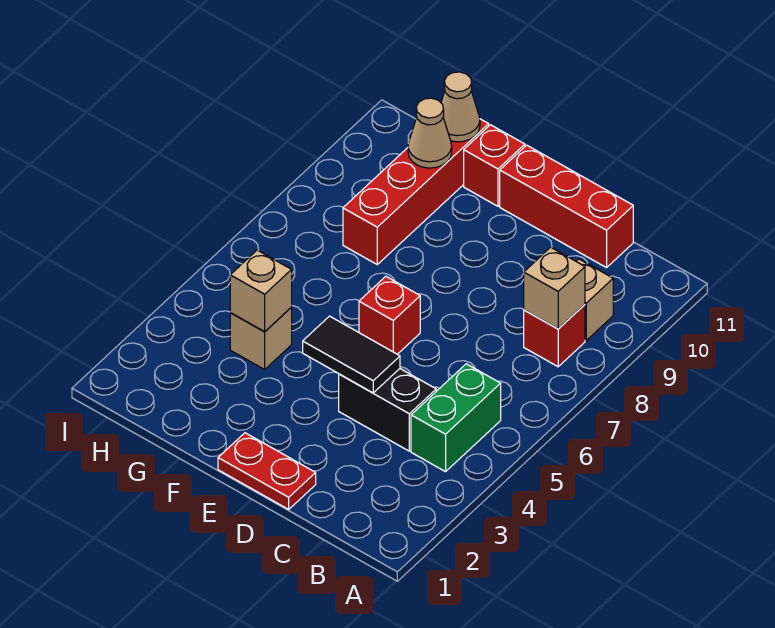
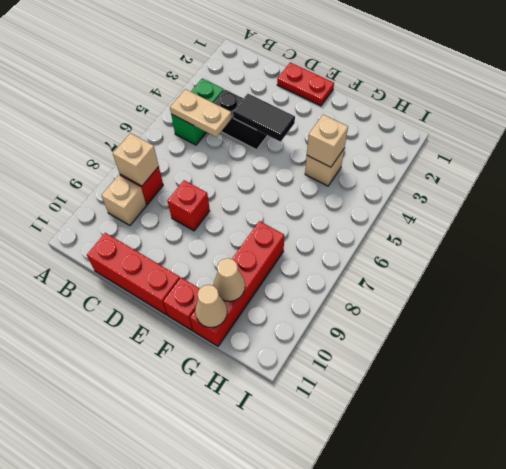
none -> tan 1x2 plate [170,89,232,137]
red 1x1 brick [359,276,420,354] -> red 1x1 brick moved to [167,180,210,231]

